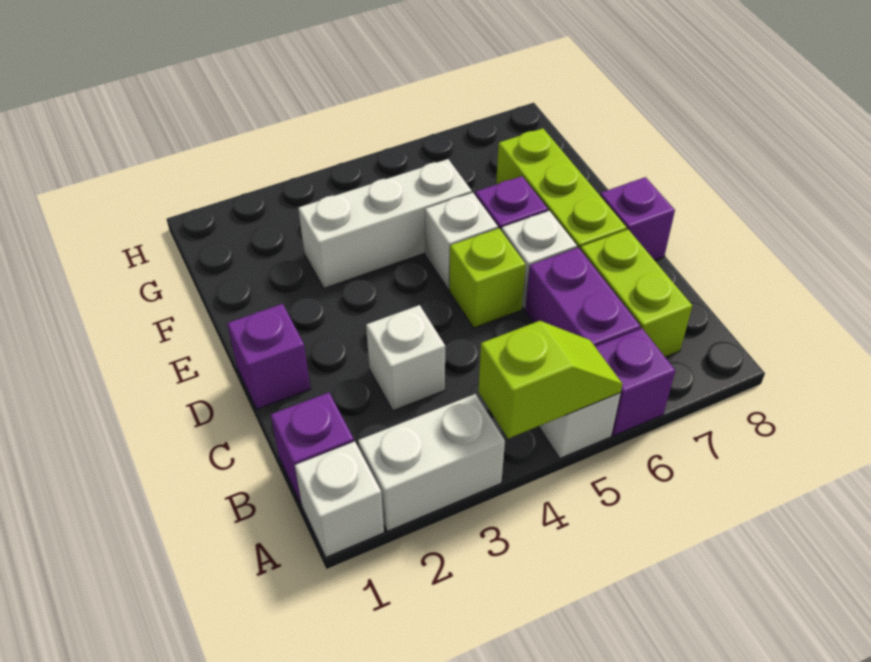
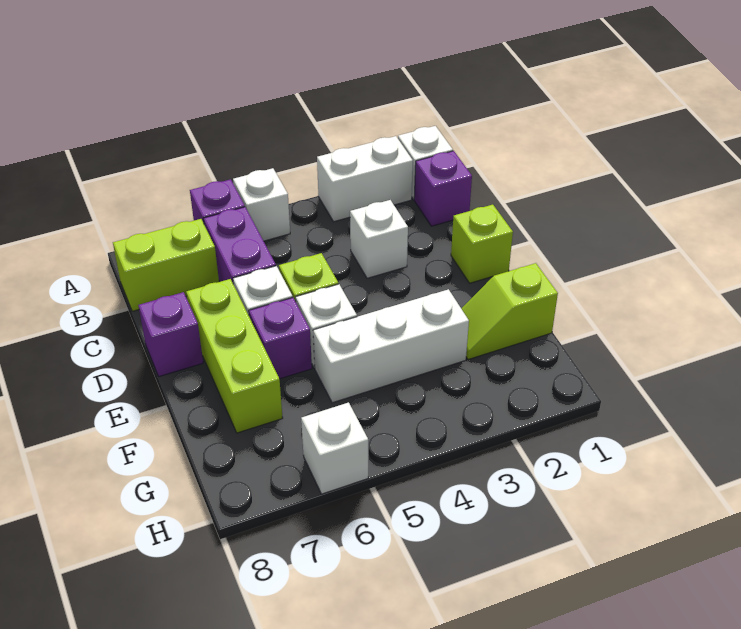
lime 1x2 slope [478,321,622,439] -> lime 1x2 slope moved to [462,263,558,360]
lime 1x2 brick [580,230,692,357] -> lime 1x2 brick turned to [113,219,219,311]
purple 1x1 brick [227,304,311,409] -> lime 1x1 brick [451,205,513,283]
none -> white 1x1 brick [301,403,368,494]

